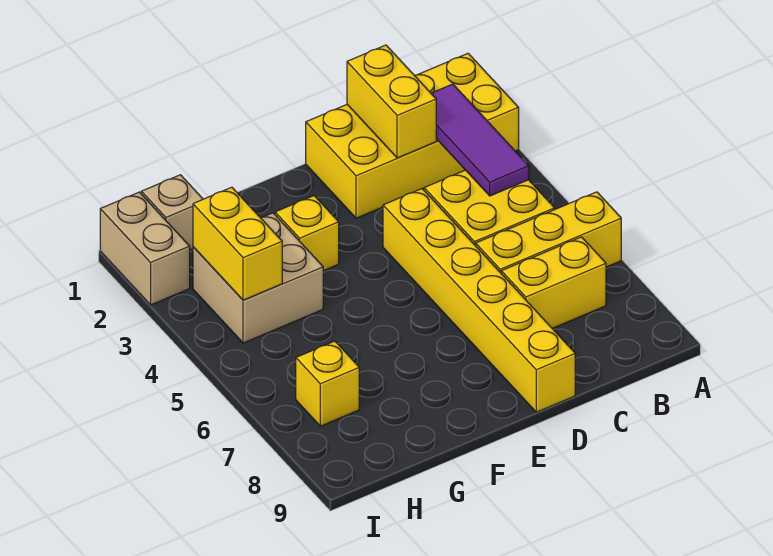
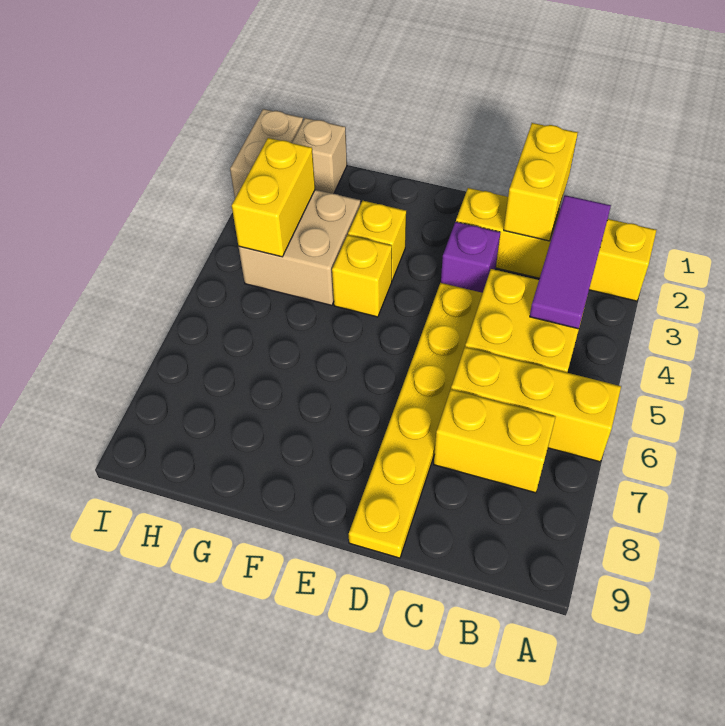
yellow 2x4 brick [306,53,519,218] -> yellow 1x4 brick [456,188,656,301]
none -> purple 1x1 brick [441,222,500,293]
yellow 1x6 brick [383,189,575,412] -> yellow 1x6 plate [349,283,483,558]
yellow 1x1 brick [296,341,359,426] -> yellow 1x1 brick moved to [332,235,392,317]

